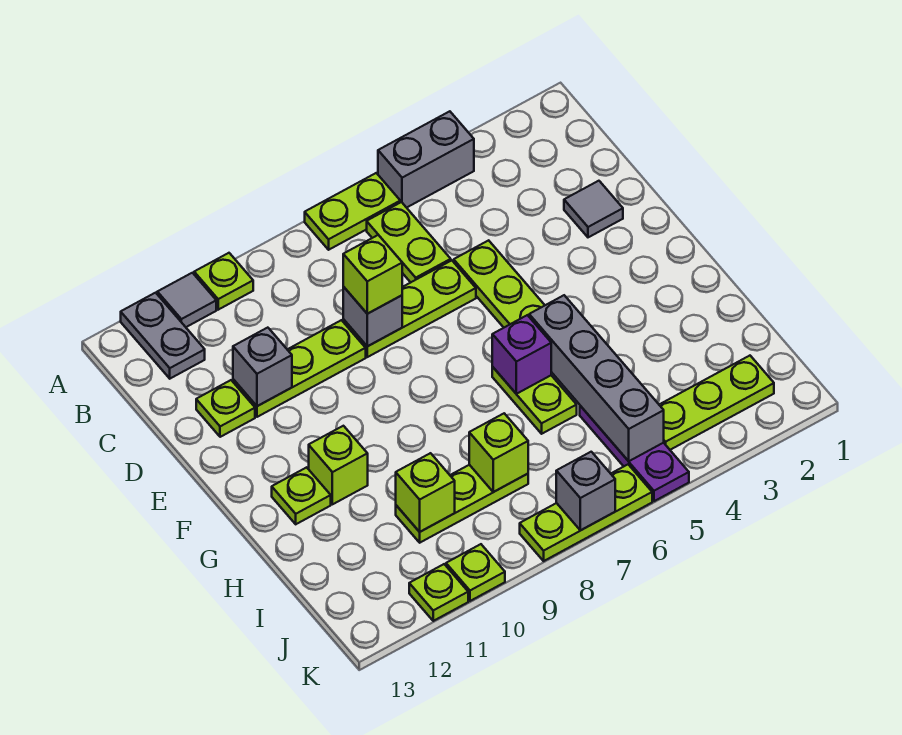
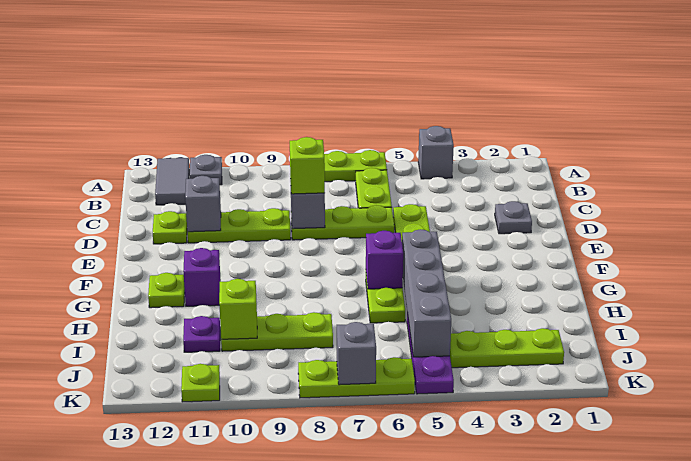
grey 1x2 brick [378,111,474,208] -> grey 1x1 brick [418,126,454,179]
lime 1x1 plate [194,253,253,310] -> none
grey 1x1 tile [157,273,216,327] -> grey 1x1 plate [190,155,222,185]
grey 1x2 plate [121,293,205,379] -> grey 1x2 tile [155,158,189,205]
grey 1x1 tile [564,181,623,237] -> grey 1x1 plate [495,201,532,234]
lime 1x1 brick [309,426,368,504] -> purple 1x1 brick [183,248,221,306]
lime 1x1 brick [469,413,528,492] -> none
none -> purple 1x1 plate [183,316,220,352]
lime 1x1 plate [446,544,505,601] -> none

